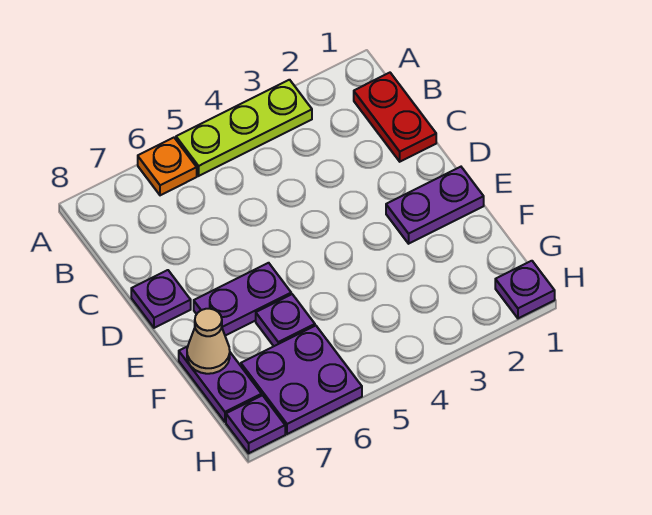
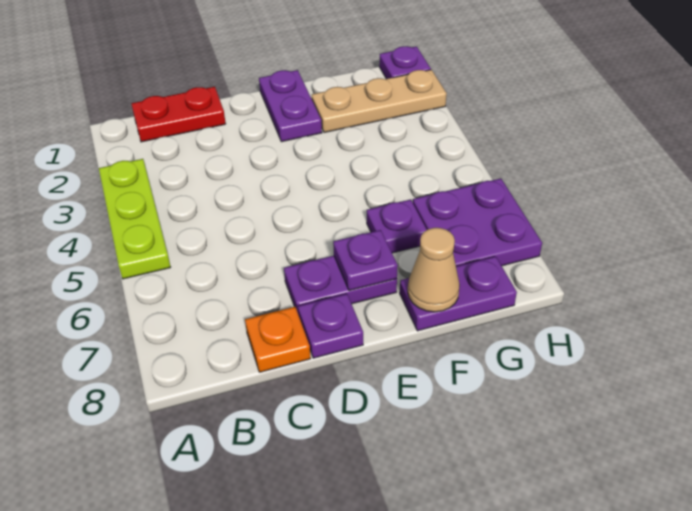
orange 1x1 plate [138,138,197,195] -> orange 1x1 plate moved to [245,307,311,372]
purple 1x2 plate [194,263,291,336] -> purple 1x2 plate turned to [284,256,397,315]
none -> tan 1x3 plate [312,70,447,133]
purple 1x1 plate [226,395,285,453] -> purple 1x1 plate moved to [333,230,398,291]

